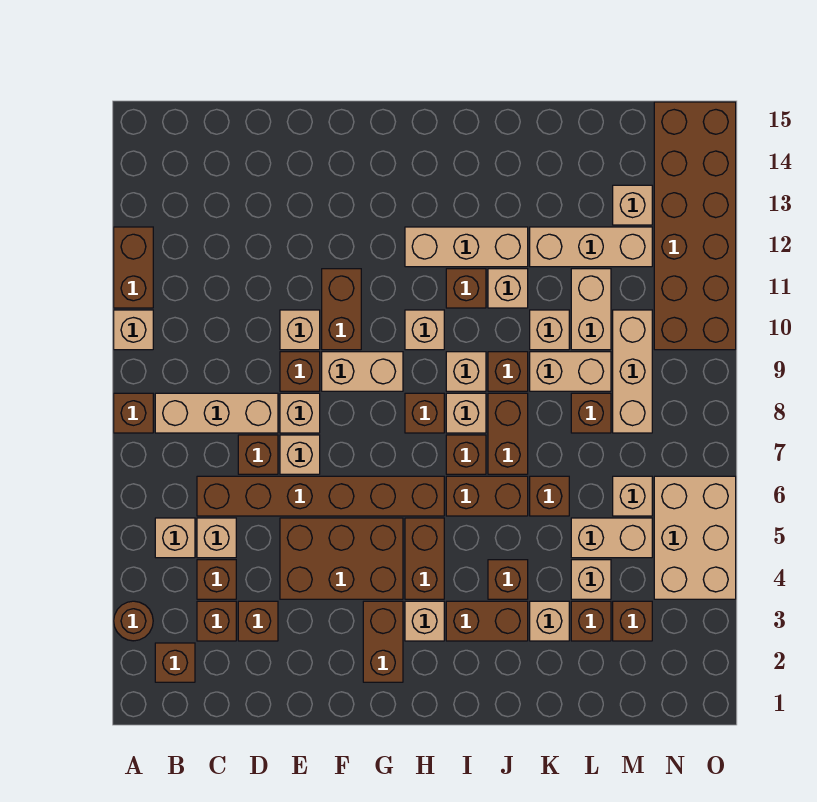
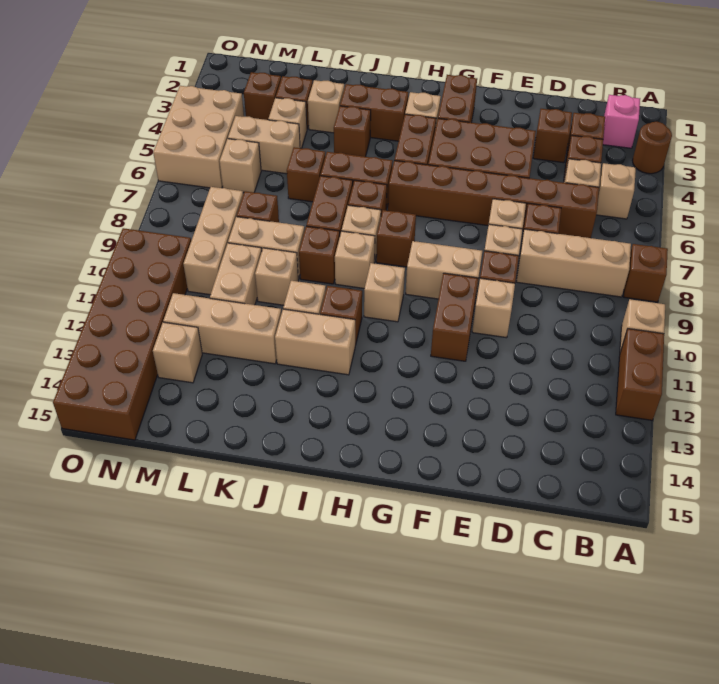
brown 1x1 brick [155,643,195,682] -> pink 1x1 brick [603,95,640,148]
tan 1x3 brick [405,227,528,267] -> tan 1x2 brick [275,309,355,375]

